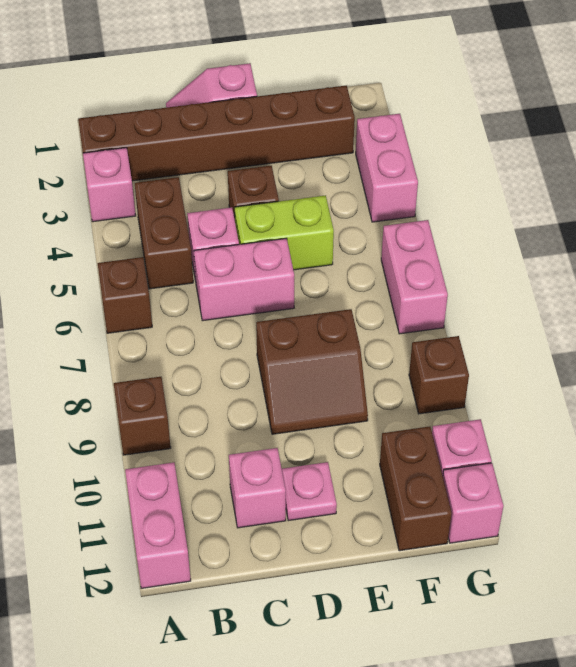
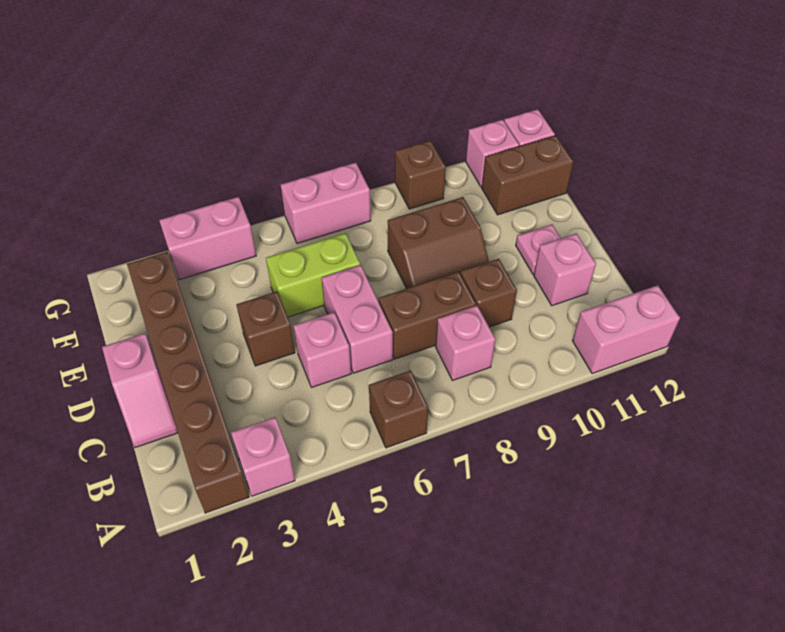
brown 1x1 brick [114,377,171,455] -> brown 1x1 brick moved to [461,259,517,327]
brown 1x2 brick [135,177,193,289] -> brown 1x2 brick moved to [379,272,476,359]
none -> pink 1x1 brick [436,306,495,381]
lime 1x2 brick [234,195,334,270] -> lime 1x2 brick turned to [266,233,360,317]
brown 2x2 slope [256,309,368,434] -> brown 2x2 slope turned to [388,197,489,289]

